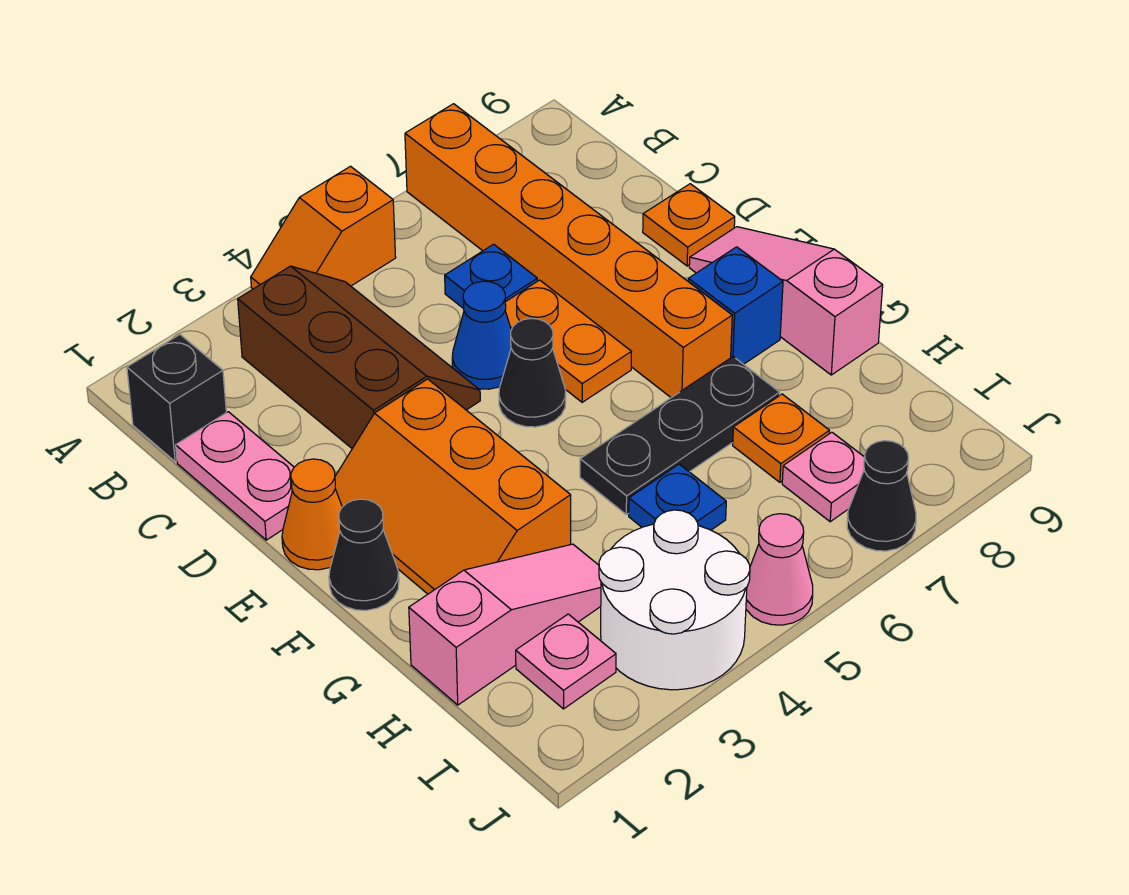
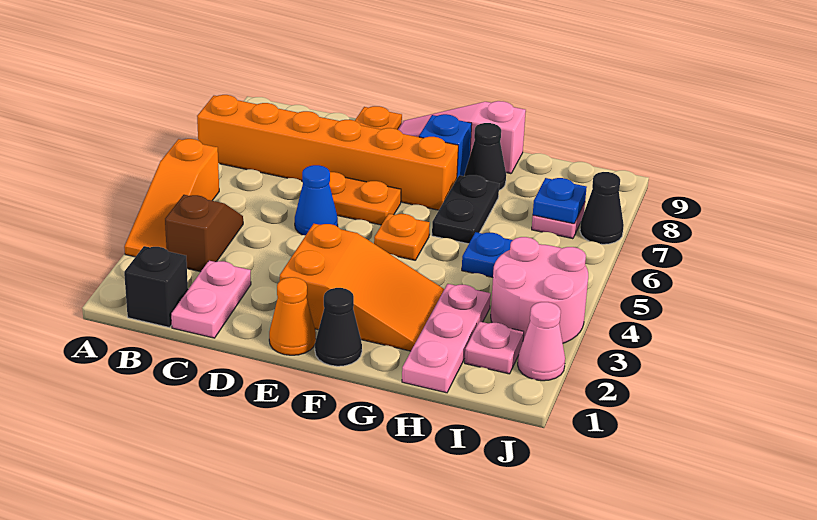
orange 1x2 slope [251,166,396,289] -> orange 1x3 slope [124,139,219,257]
brown 2x3 slope [238,266,480,448] -> brown 1x2 slope [165,195,243,272]
pink 1x2 plate [176,412,294,540] -> pink 1x2 plate turned to [171,261,251,338]
blue 1x1 plate [445,244,537,309] -> blue 1x1 plate moved to [533,178,587,224]
orange 2x3 slope [335,379,571,594] -> orange 2x3 slope turned to [280,224,444,351]
black 1x1 cone [499,318,566,427] -> black 1x1 cone moved to [465,123,506,190]
black 1x3 plate [580,357,780,515] -> black 1x2 plate [432,175,499,244]
pink 1x3 slope [409,544,601,705] -> pink 1x3 plate [402,284,491,393]
orange 1x1 plate [733,394,830,482] -> orange 1x1 plate moved to [374,214,430,260]
white 2x2 round brick [599,510,750,690] -> pink 2x2 round brick [491,237,588,343]
pink 1x1 cone [746,514,813,625] -> pink 1x1 cone moved to [518,302,565,381]

